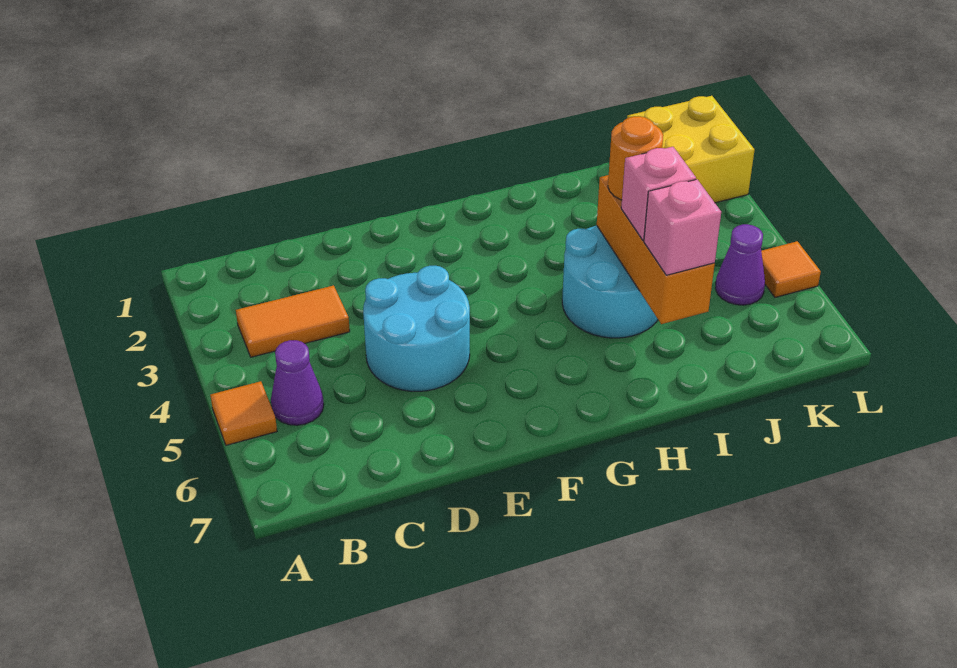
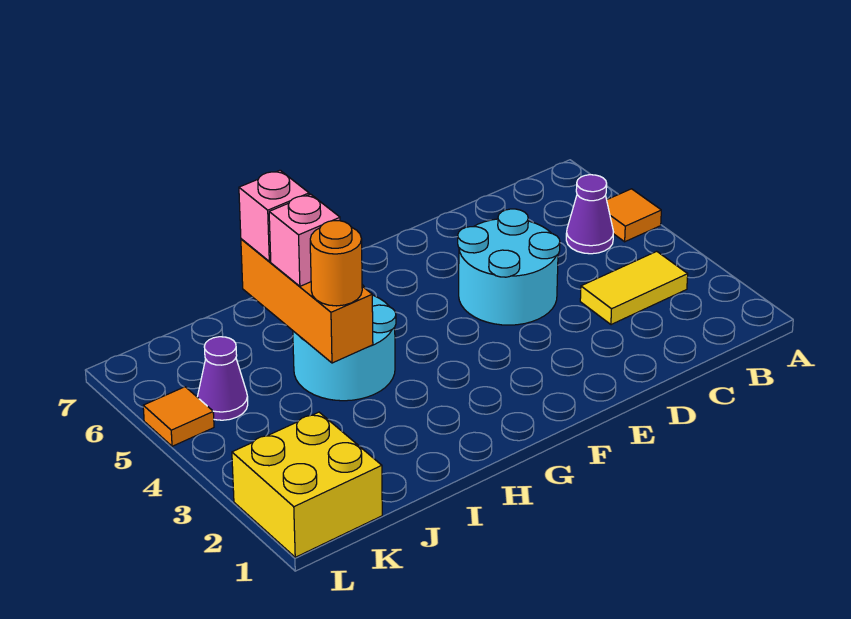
orange 1x2 tile [236,285,350,357] -> yellow 1x2 tile [580,251,688,325]

